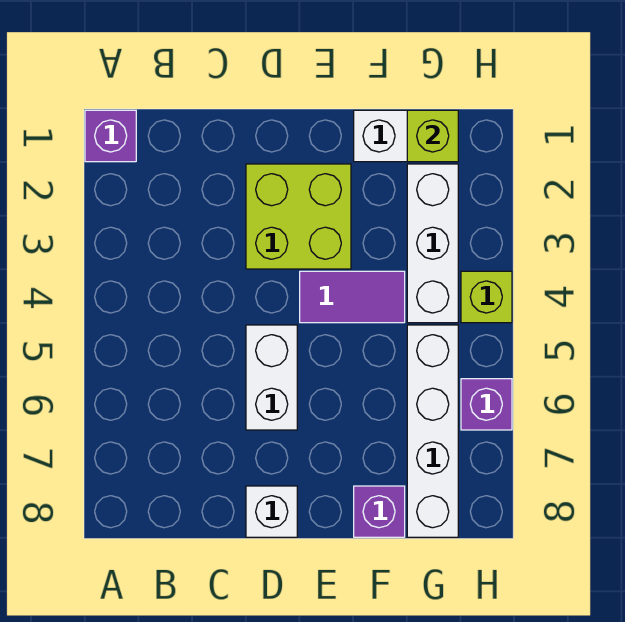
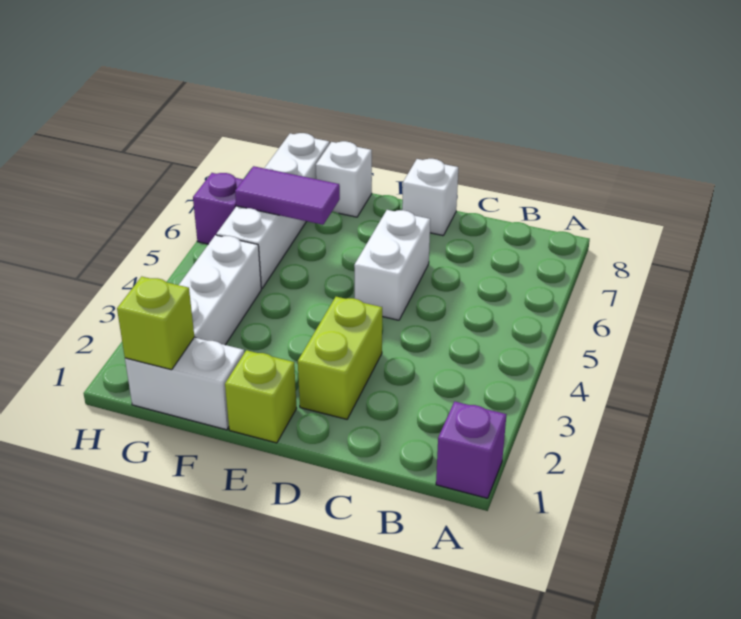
lime 2x2 brick [246,164,351,269] -> lime 1x2 brick [298,297,382,419]
purple 1x2 tile [300,271,405,323] -> purple 1x2 tile moved to [235,166,340,225]
purple 1x1 brick [354,486,405,537] -> white 1x1 brick [316,141,372,217]
lime 1x1 brick [461,271,512,323] -> lime 1x1 brick moved to [225,350,297,443]

